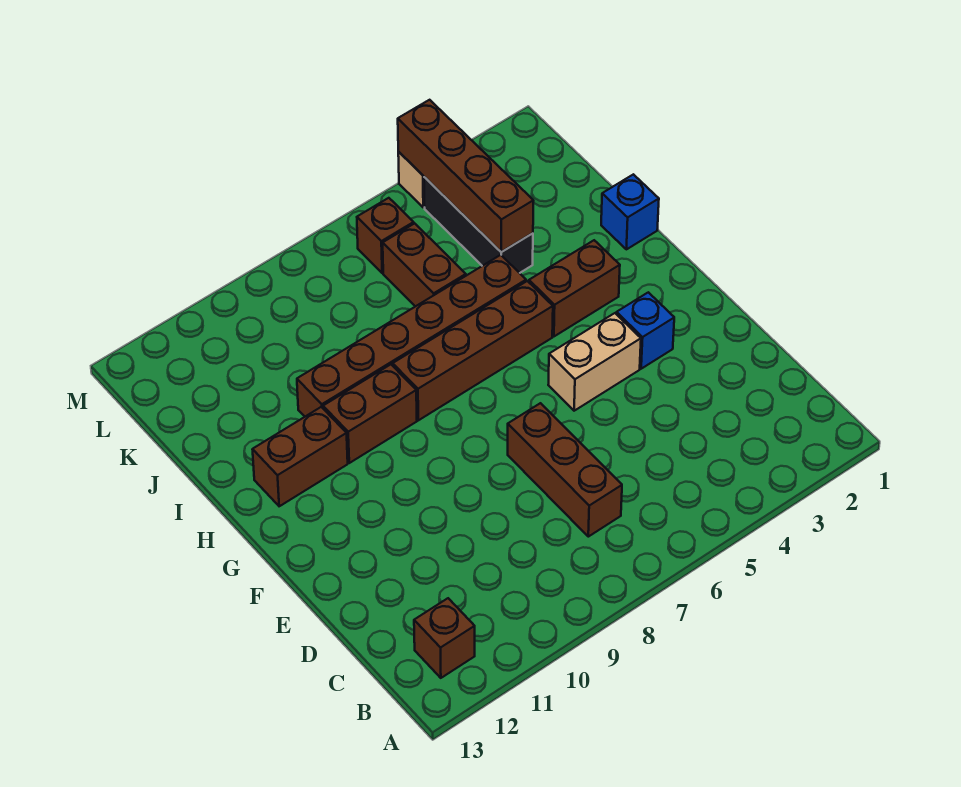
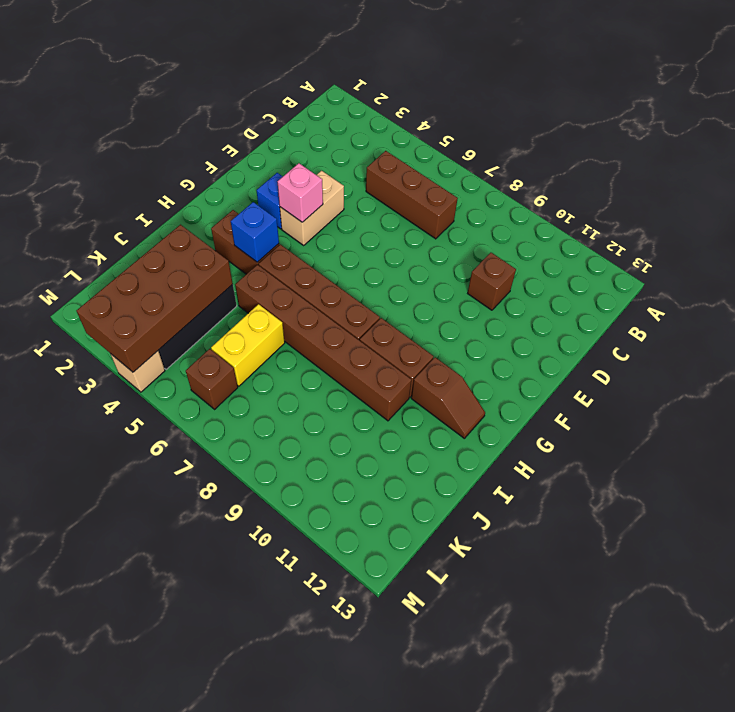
brown 1x1 brick [414,598,475,678] -> brown 1x1 brick moved to [468,253,516,310]
brown 1x3 brick [508,403,622,537] -> brown 1x3 brick turned to [366,151,458,239]
tan 1x2 brick [548,313,641,411] -> tan 1x2 brick turned to [280,171,344,245]
none -> pink 1x1 brick [278,163,323,222]
brown 1x2 brick [252,407,348,506] -> brown 1x2 slope [411,357,485,438]
blue 1x1 brick [601,174,659,249] -> blue 1x1 brick moved to [231,202,279,262]
brown 1x4 brick [398,100,533,252] -> brown 2x4 brick [76,225,233,372]
brown 1x2 brick [383,223,466,307] -> yellow 1x2 brick [211,304,285,386]

